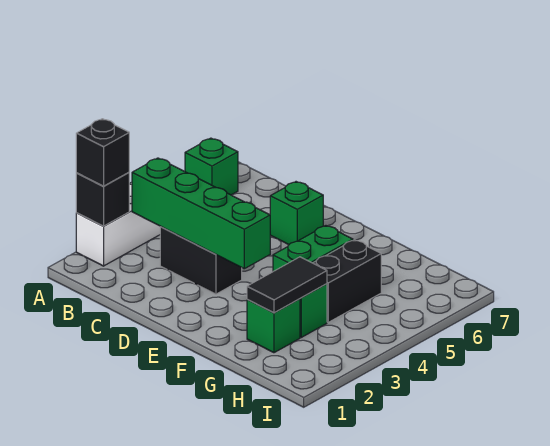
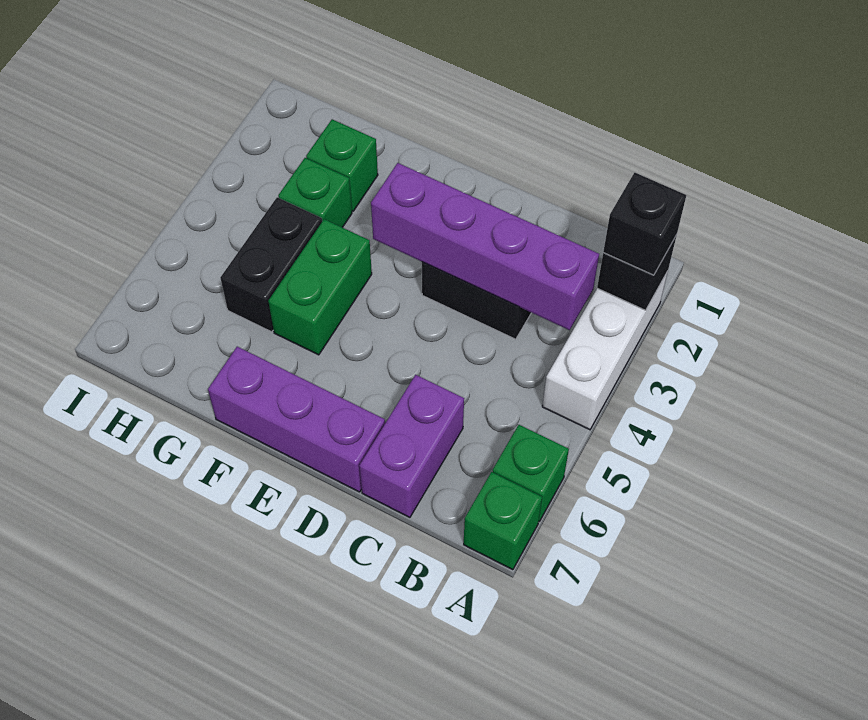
green 1x4 brick [132,158,270,269] -> purple 1x4 brick [371,163,599,330]
none -> purple 1x2 brick [359,375,464,517]
green 1x1 brick [270,182,323,245] -> green 1x1 brick moved to [464,472,542,570]
none -> purple 1x3 brick [208,347,385,492]
black 1x2 tile [247,257,327,313] -> none

